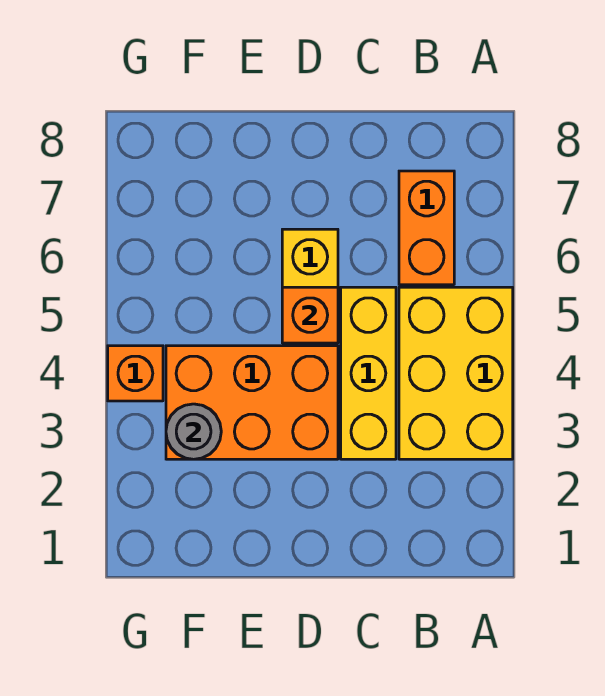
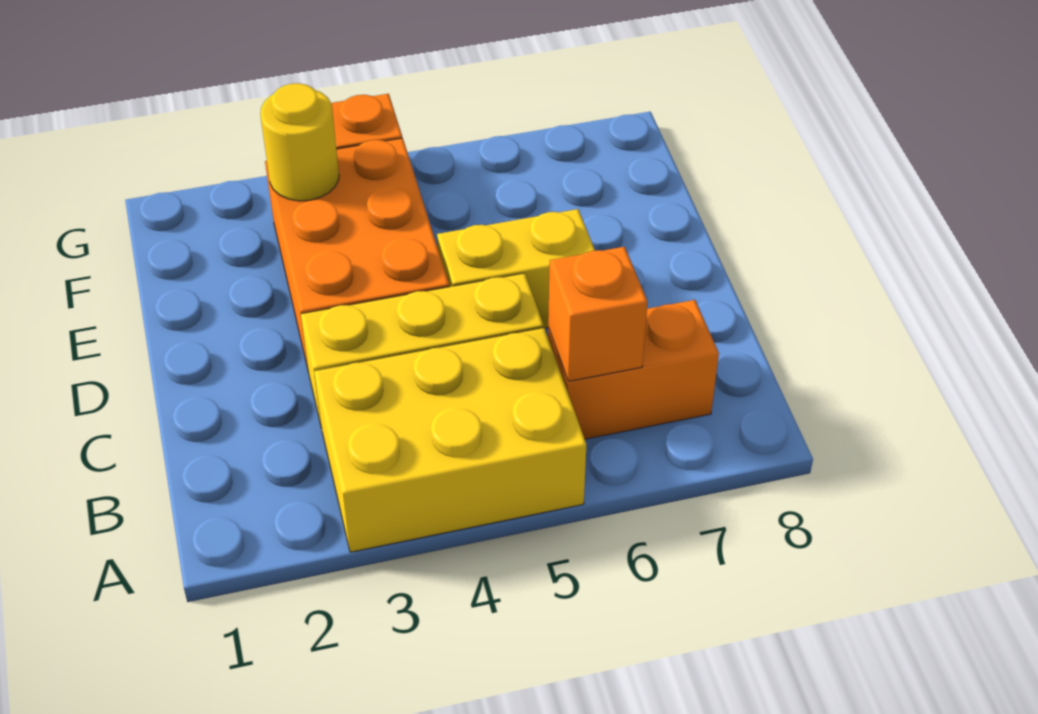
orange 1x1 brick [282,287,338,343] -> orange 1x1 brick moved to [548,247,648,382]
grey 1x1 round brick [166,404,221,459] -> yellow 1x1 round brick [260,83,339,201]

